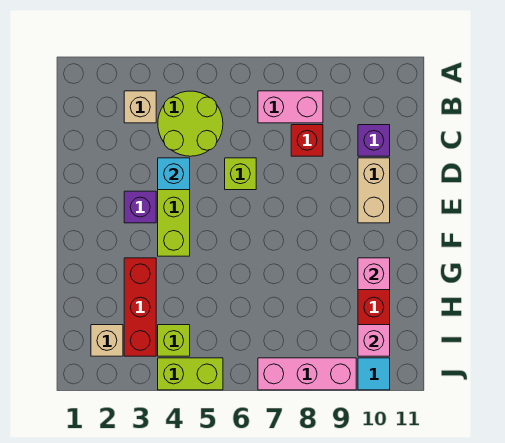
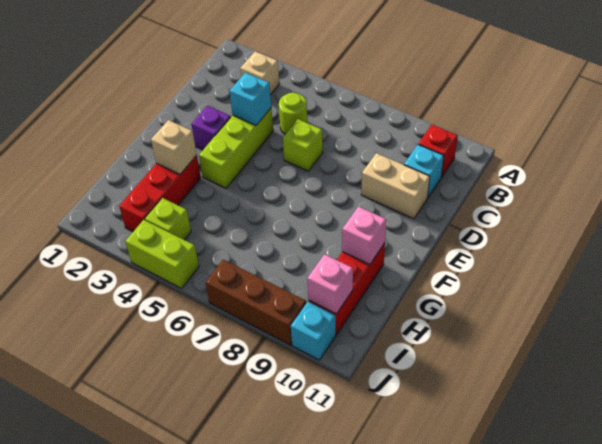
lime 2x2 round brick [158,91,223,156] -> lime 1x1 round brick [279,93,307,134]
pink 1x2 brick [258,91,323,123] -> none
red 1x1 brick [291,125,323,156] -> red 1x1 brick moved to [418,125,458,177]
purple 1x1 brick [358,125,390,156] -> cyan 1x1 brick [404,145,444,197]
tan 1x2 brick [358,158,390,223] -> tan 1x2 brick turned to [361,153,430,219]
tan 1x1 brick [91,325,123,356] -> tan 1x1 brick moved to [151,120,197,174]
pink 1x3 brick [258,358,356,390] -> brown 1x3 brick [205,260,306,345]
cyan 1x1 tile [358,358,390,390] -> cyan 1x1 brick [291,302,336,360]

